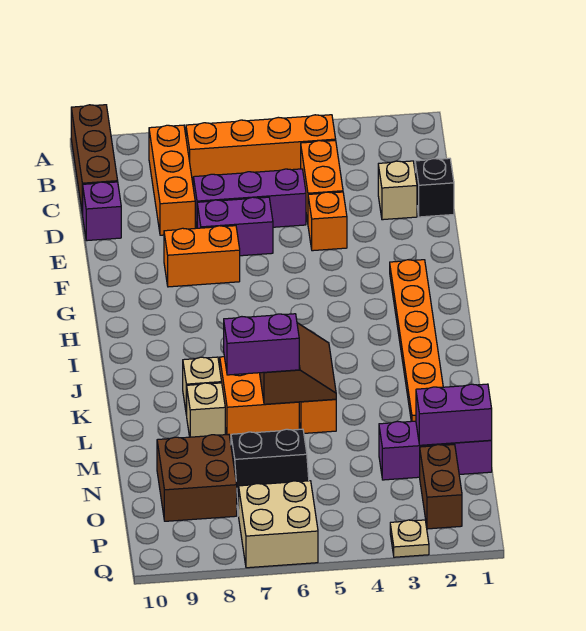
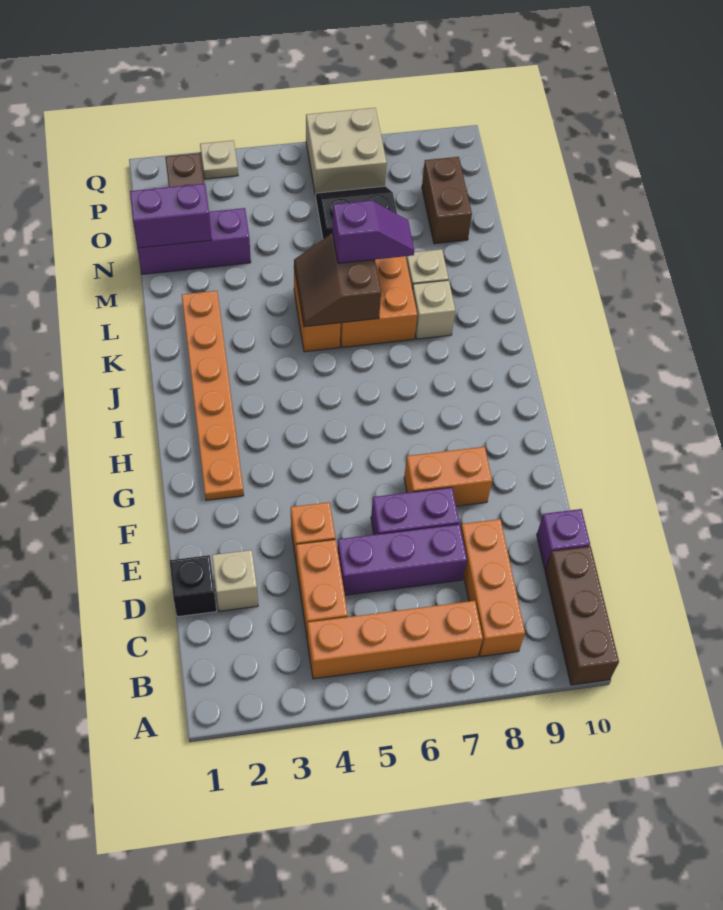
purple 1x2 brick [224,314,299,375] -> purple 1x2 slope [332,200,414,263]
brown 2x2 brick [157,434,237,521] -> brown 1x2 brick [422,157,472,244]

